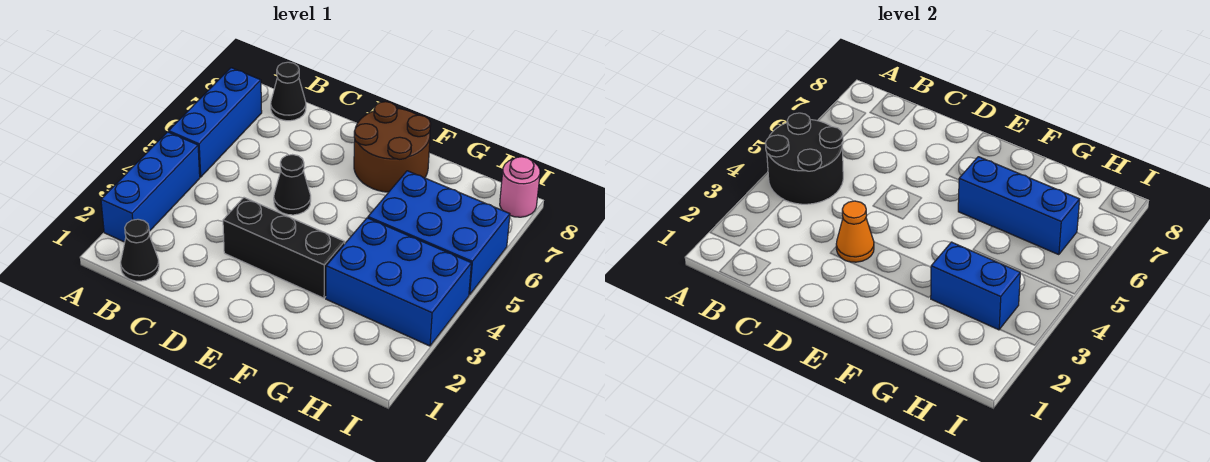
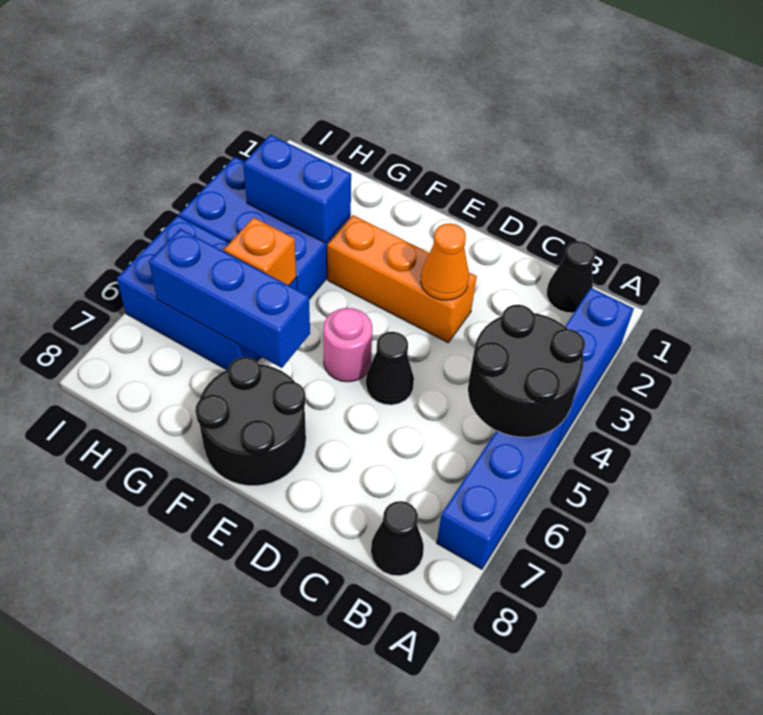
black 1x3 brick [223,198,345,298] -> orange 1x3 brick [327,215,477,343]
brown 2x2 round brick [354,102,431,192] -> black 2x2 round brick [195,357,306,486]
none -> orange 1x1 brick [224,217,296,285]
pink 1x1 round brick [500,157,540,217] -> pink 1x1 round brick moved to [323,308,372,382]

